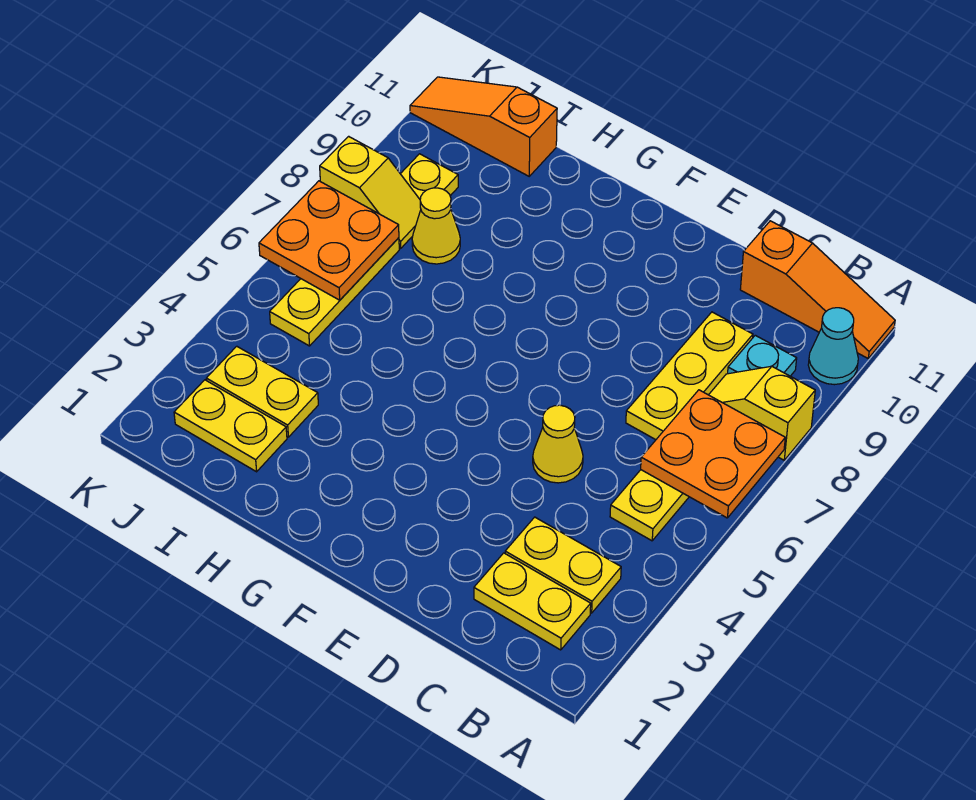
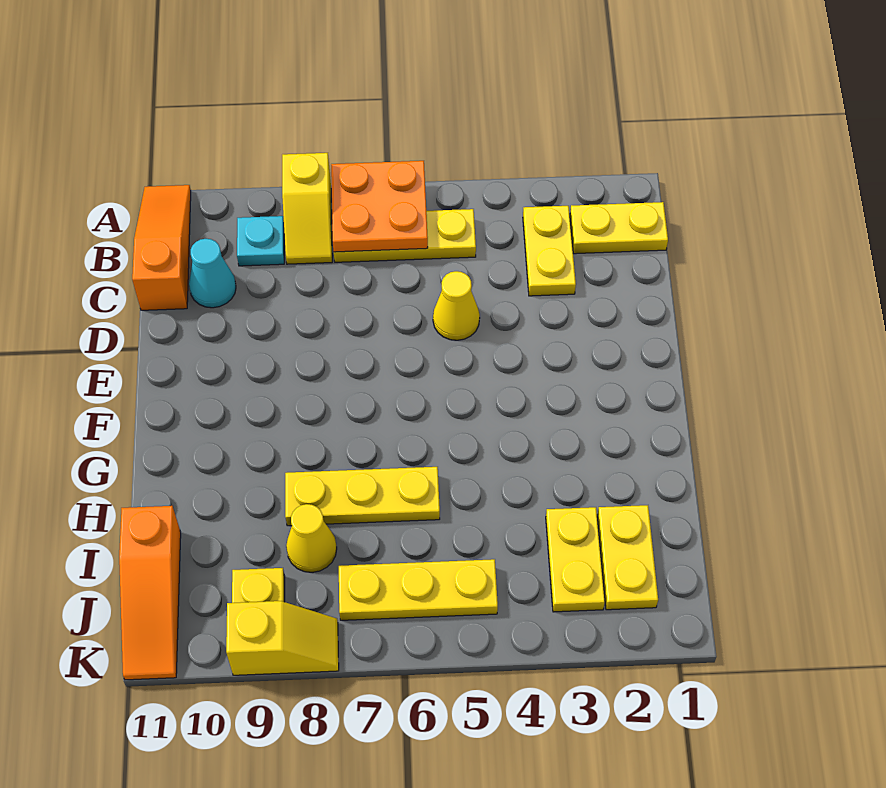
cyan 1x1 cone [808,308,858,385] -> cyan 1x1 cone moved to [189,239,236,308]
yellow 1x2 plate [474,553,591,650] -> yellow 1x2 plate turned to [570,202,668,254]
yellow 1x3 plate [626,312,753,440] -> yellow 1x3 plate moved to [285,467,440,526]
orange 2x2 plate [259,181,399,300] -> none
yellow 1x2 slope [320,136,421,248] -> yellow 1x2 slope turned to [226,601,339,675]

